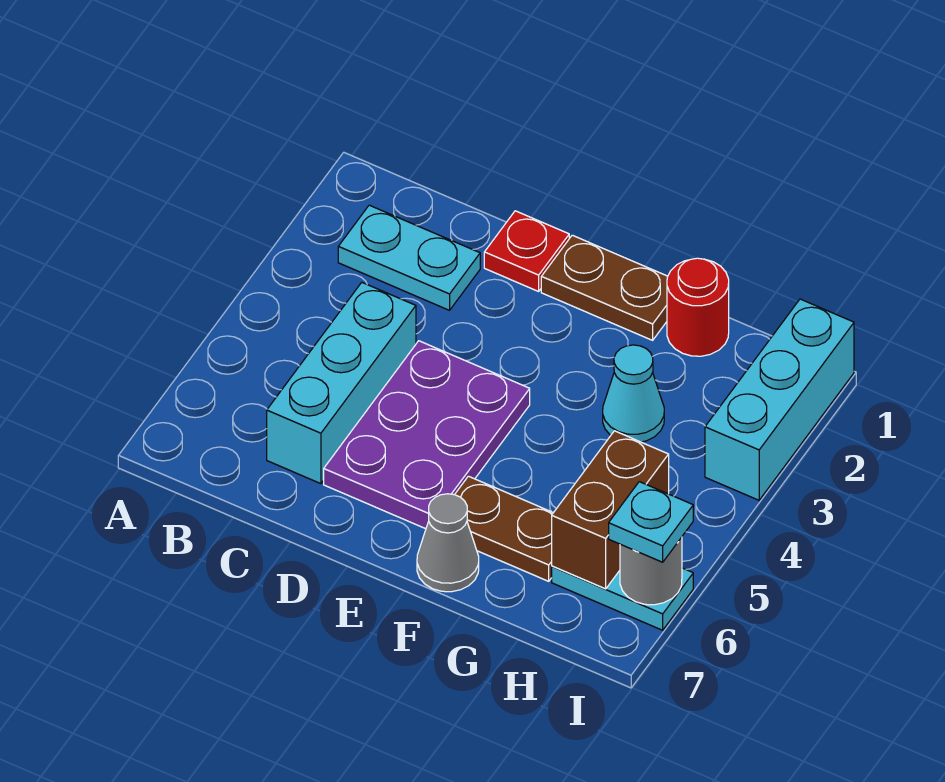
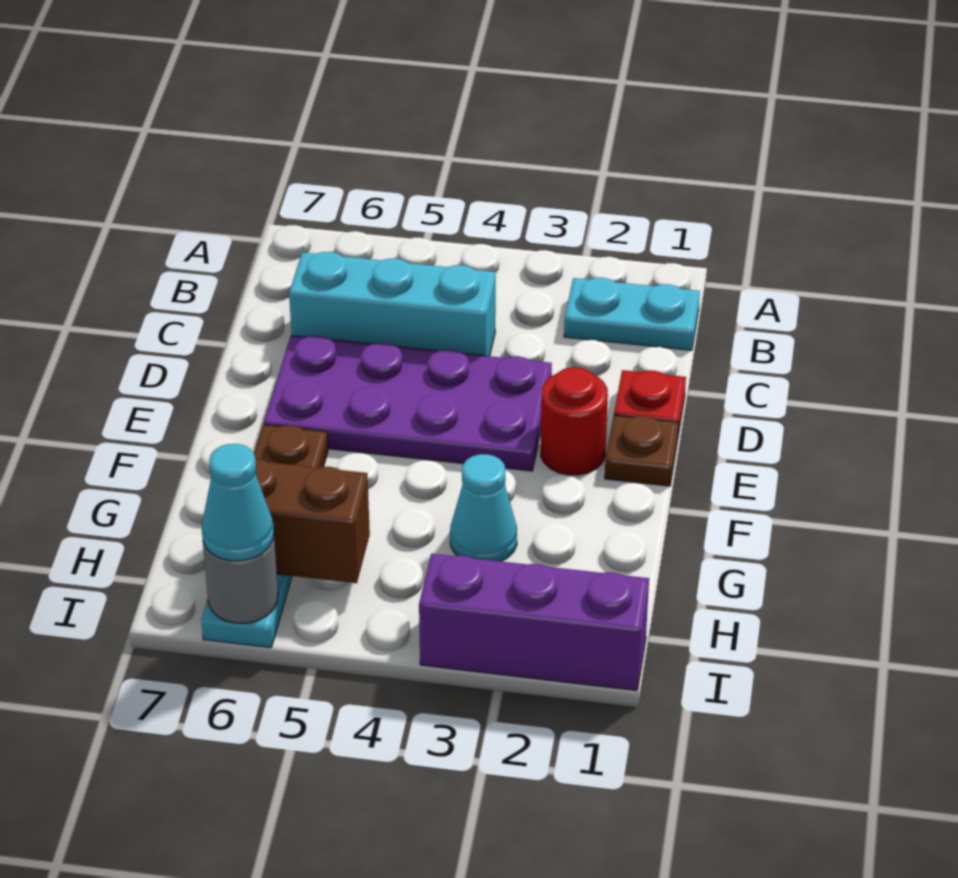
cyan 1x2 plate [338,205,480,310] -> cyan 1x2 plate turned to [564,278,700,350]
purple 2x3 plate [324,341,530,529] -> purple 2x4 plate [263,335,552,471]
brown 1x2 plate [541,235,668,340] -> brown 1x1 plate [605,415,679,486]
grey 1x1 cone [417,494,479,592] -> none
red 1x1 round brick [667,258,729,356] -> red 1x1 round brick moved to [541,367,608,475]
cyan 1x3 brick [705,299,854,500] -> purple 1x3 brick [419,554,649,690]
cyan 1x1 plate [609,482,693,562] -> cyan 1x1 cone [202,444,274,561]

